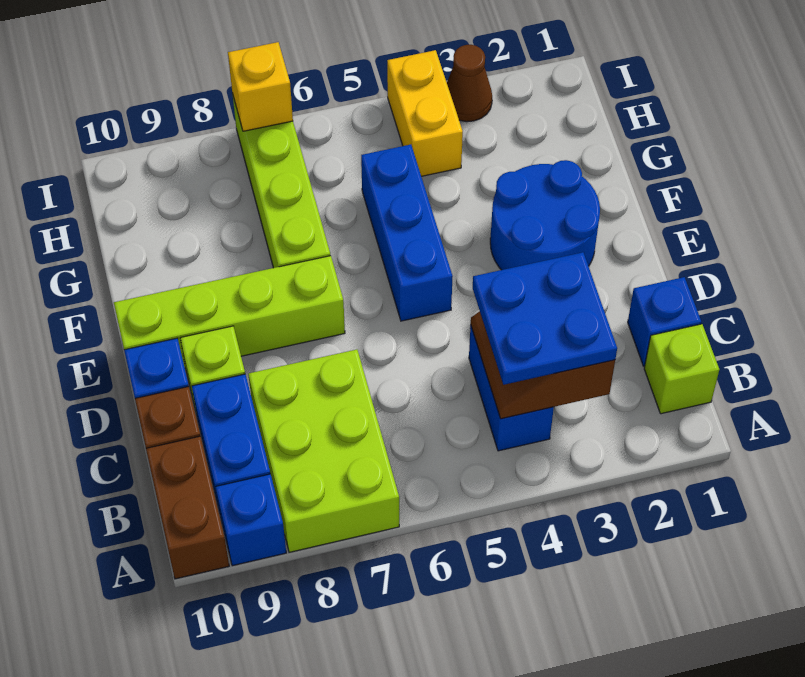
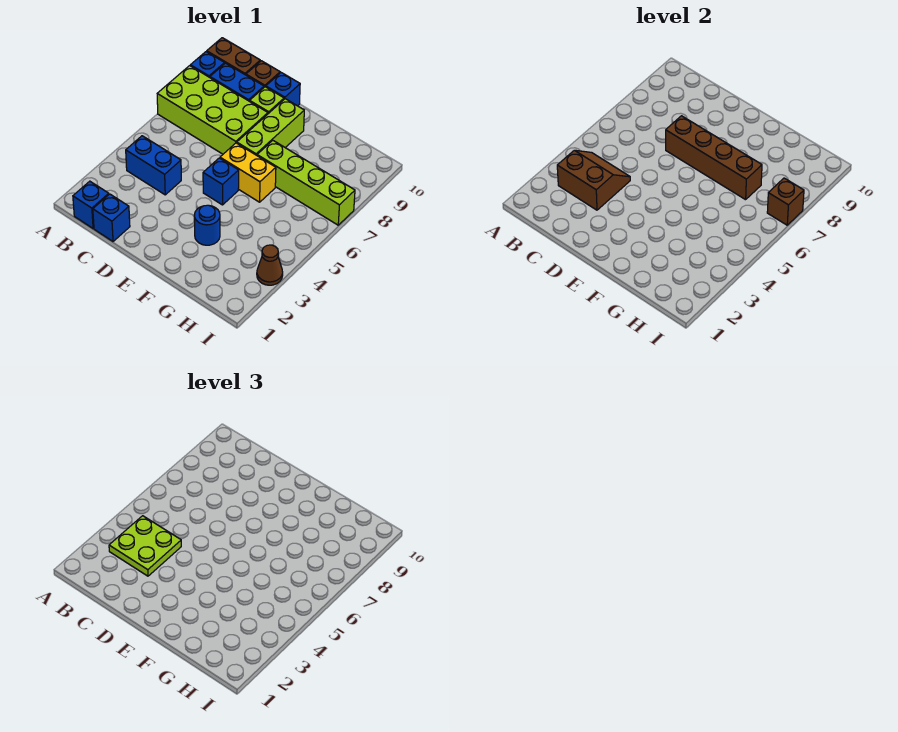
lime 2x3 brick [248,350,399,552] -> lime 2x4 brick [157,66,268,154]
lime 1x1 brick [644,324,719,414] -> blue 1x1 brick [73,181,109,228]
blue 2x2 plate [473,252,617,385] -> lime 2x2 plate [109,516,181,576]
none -> brown 1x4 brick [666,116,762,200]
blue 2x2 round brick [490,160,600,270] -> blue 1x1 round brick [194,205,220,245]
blue 1x3 brick [361,145,453,321] -> blue 1x1 brick [203,158,239,205]
lime 1x4 brick [114,256,345,369] -> lime 1x3 brick [237,99,304,155]
yellow 1x2 brick [387,50,463,176] -> yellow 1x2 brick moved to [220,143,276,202]
yellow 1x1 brick [228,42,293,131] -> brown 1x1 brick [767,178,804,225]

